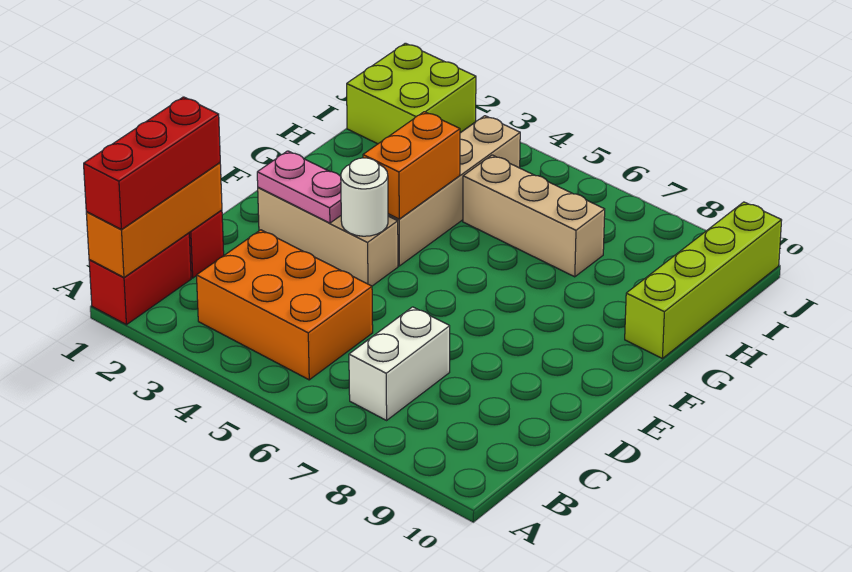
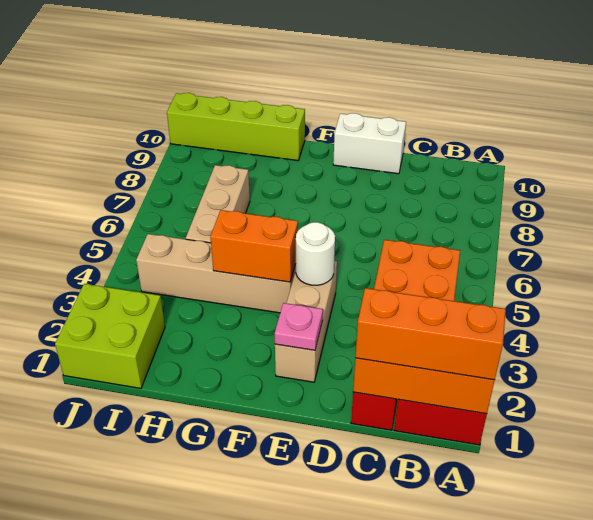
red 1x3 brick [84,97,220,229] -> orange 1x3 brick [355,288,506,380]
white 1x2 brick [349,307,450,420] -> white 1x2 brick moved to [333,113,406,174]
pink 1x2 plate [257,151,341,223] -> pink 1x1 plate [275,303,323,350]

